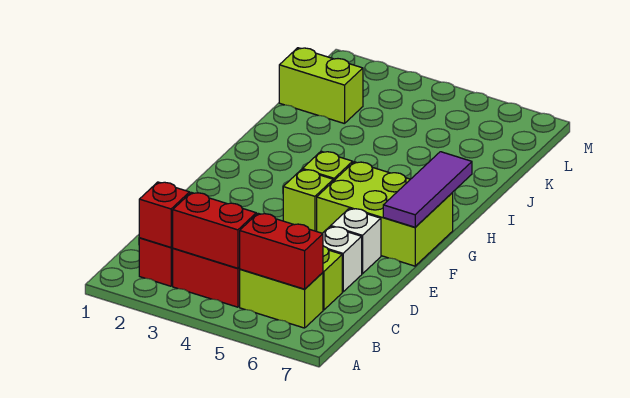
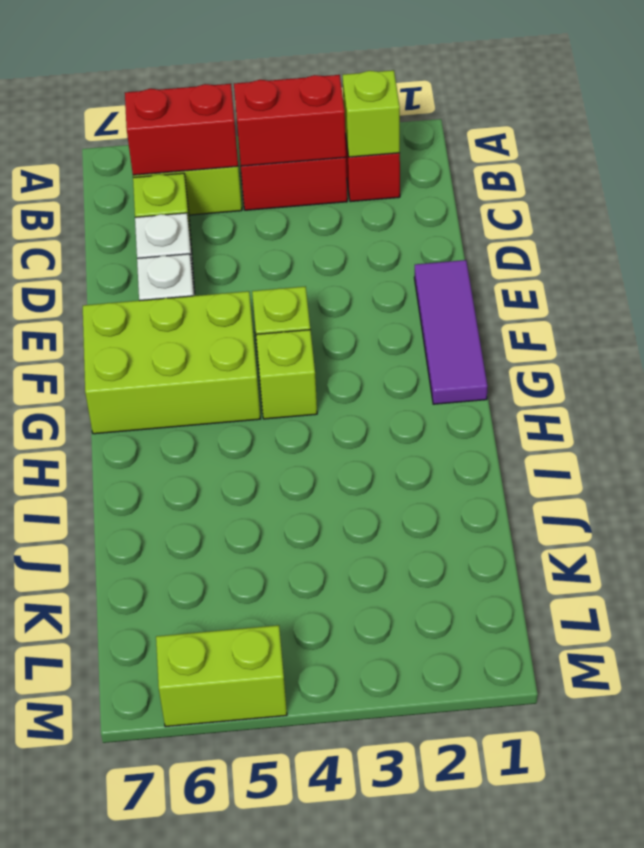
red 1x1 brick [139,182,190,247] -> lime 1x1 brick [343,70,400,157]
purple 1x3 tile [383,152,472,227] -> purple 1x3 tile moved to [414,260,488,404]
lime 1x2 brick [279,48,363,124] -> lime 1x2 brick moved to [156,625,287,727]

